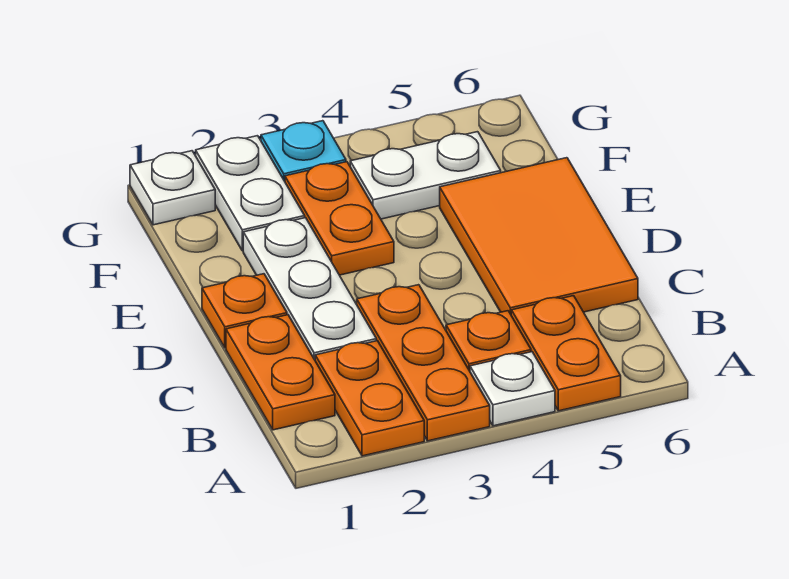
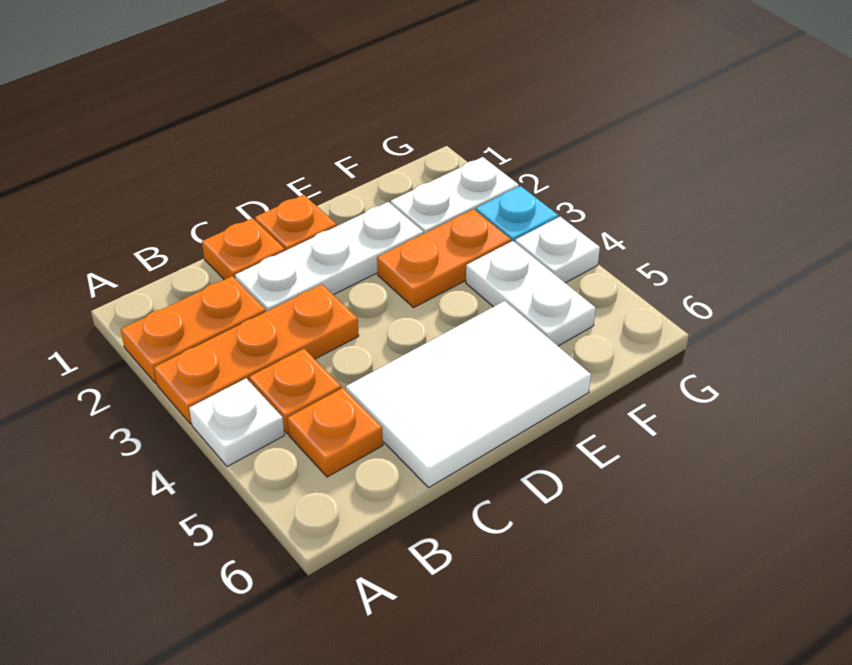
orange 1x2 plate [511,296,621,411] -> orange 1x1 plate [287,388,383,477]
orange 1x2 plate [226,315,335,430] -> orange 1x1 plate [202,218,285,280]
orange 2x3 tile [440,158,638,314] -> white 2x3 tile [346,301,591,487]
white 1x1 plate [130,151,215,225] -> white 1x1 plate moved to [515,217,600,283]

